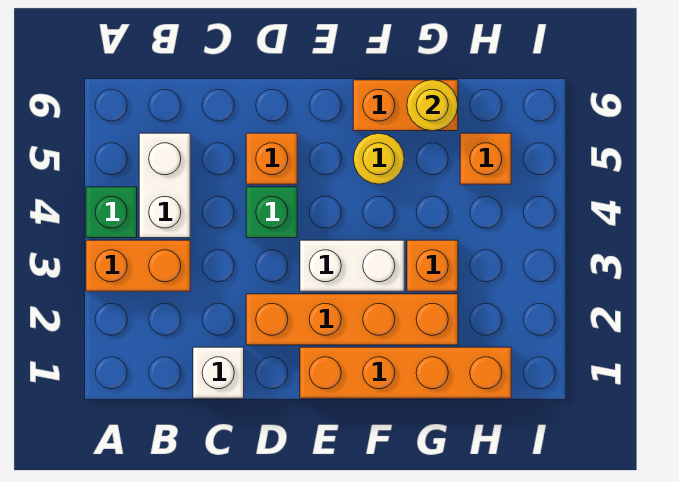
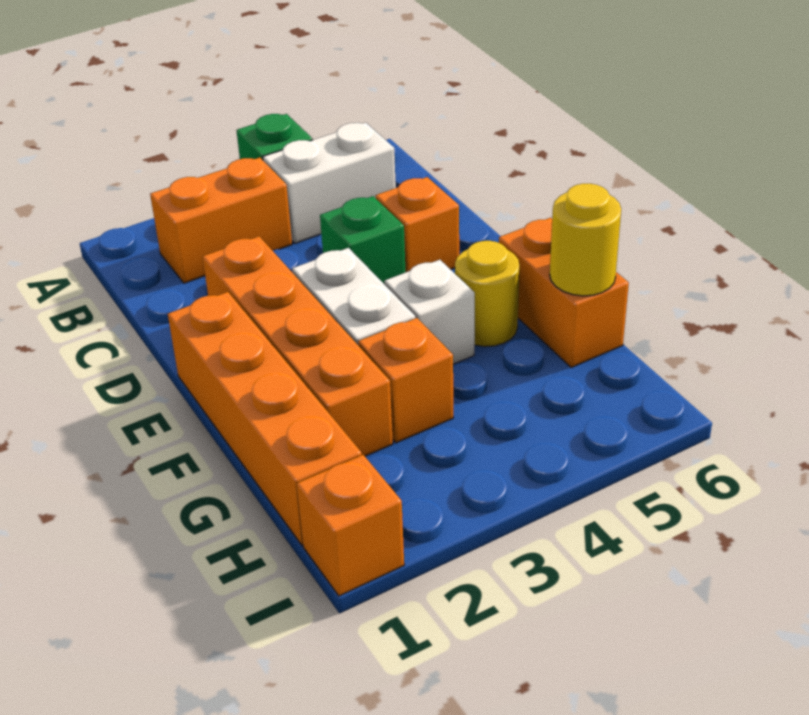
orange 1x2 brick [86,240,190,291] -> orange 1x2 brick turned to [150,158,292,283]
white 1x1 brick [193,347,244,398] -> white 1x1 brick moved to [385,260,475,364]
orange 1x1 brick [460,133,511,184] -> orange 1x1 brick moved to [297,455,404,596]

